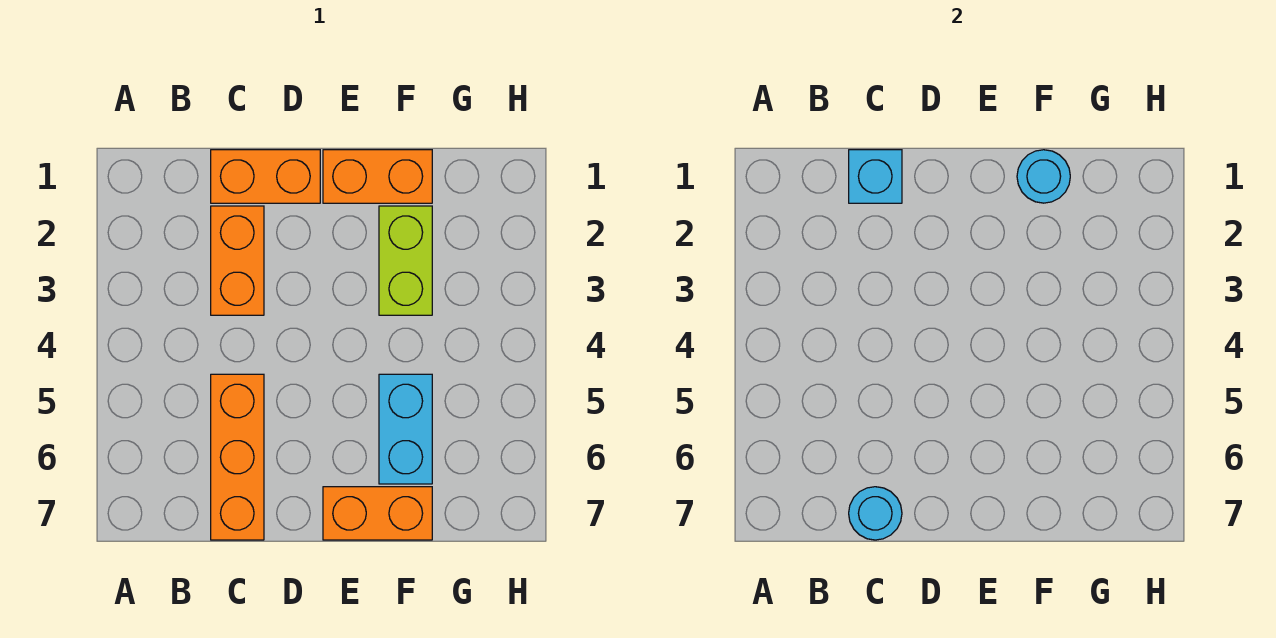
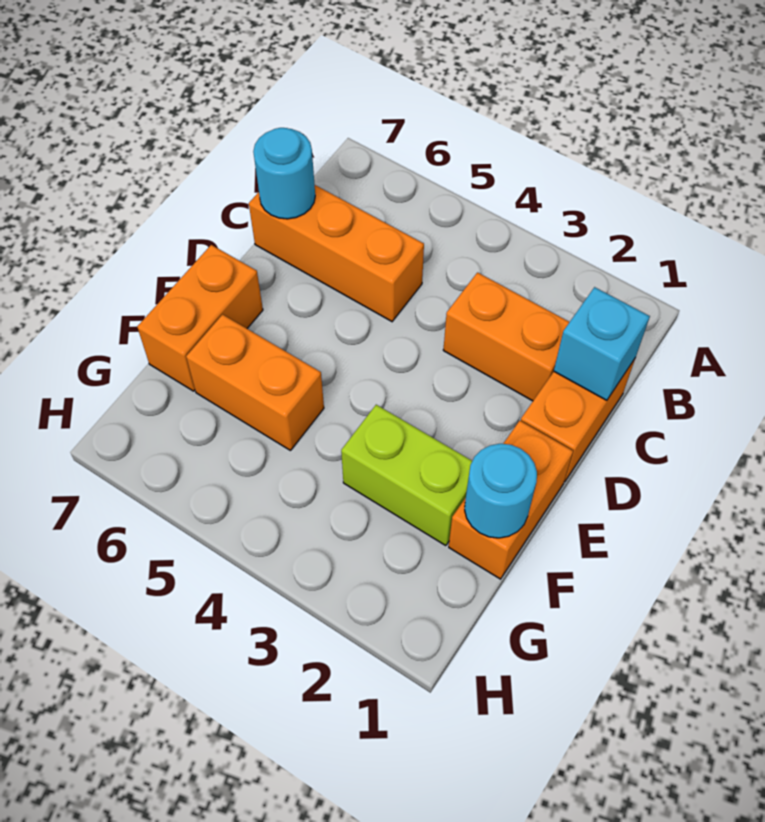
cyan 1x2 brick [379,374,432,484] -> orange 1x2 brick [186,315,324,451]

